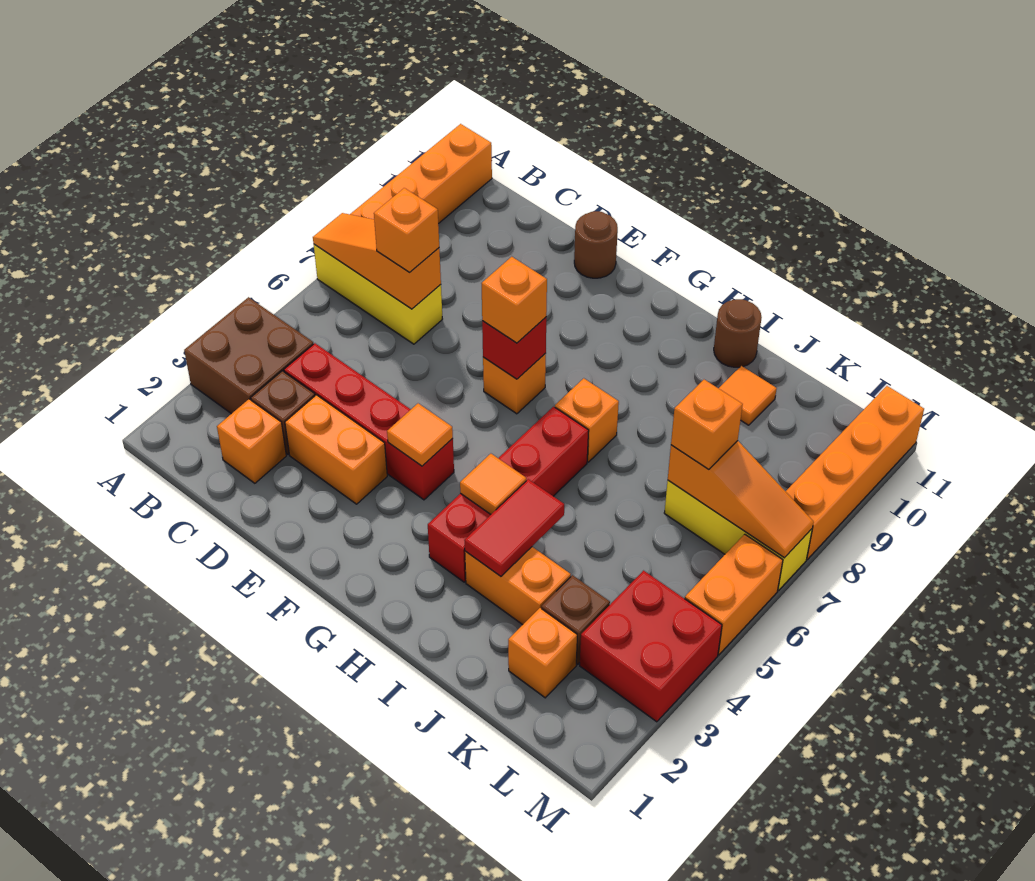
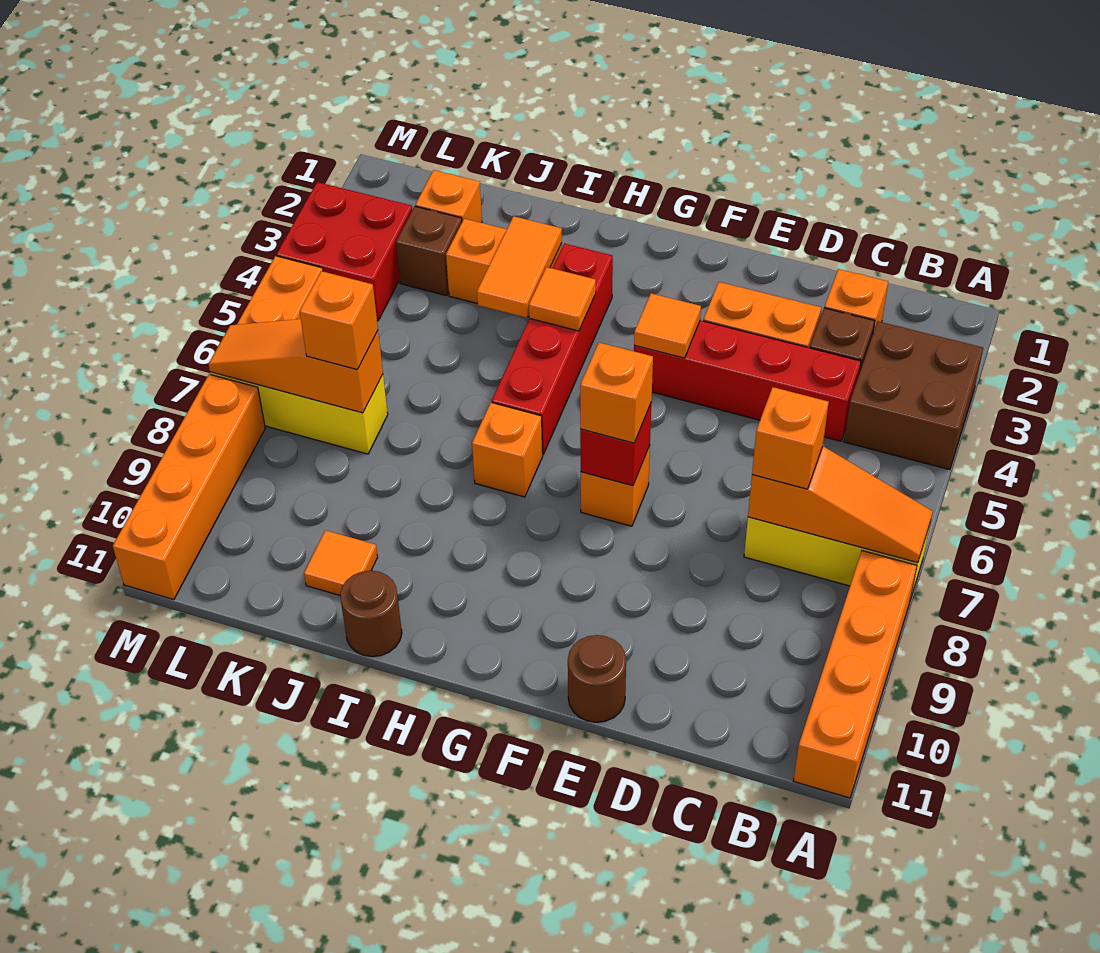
red 1x2 tile [464,479,564,576] -> orange 1x2 tile [477,216,562,318]

